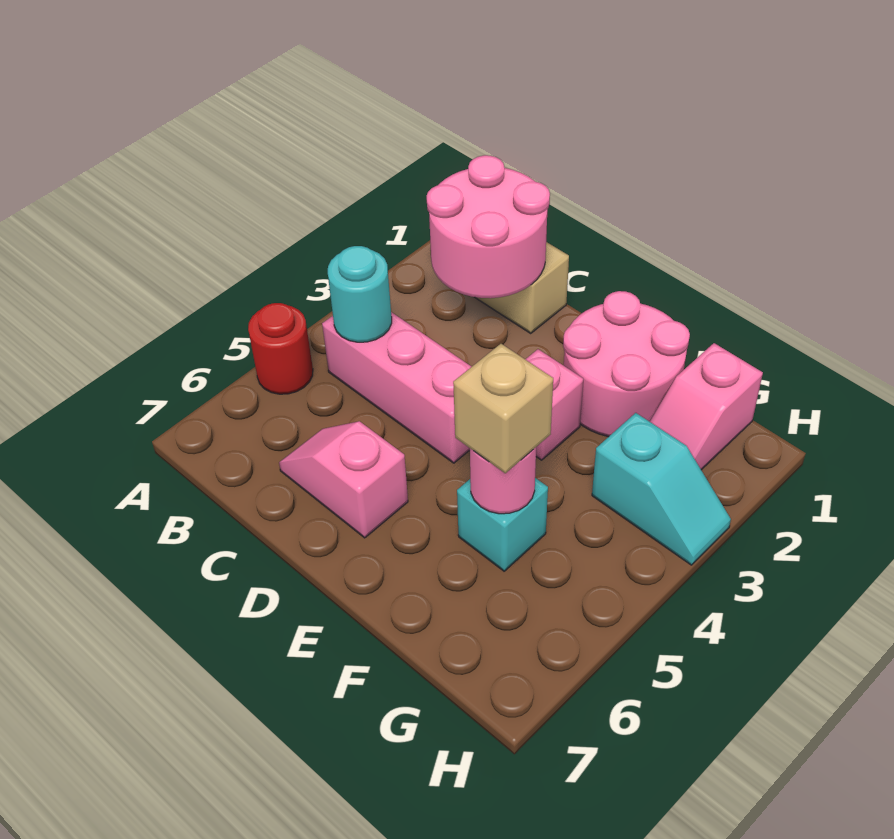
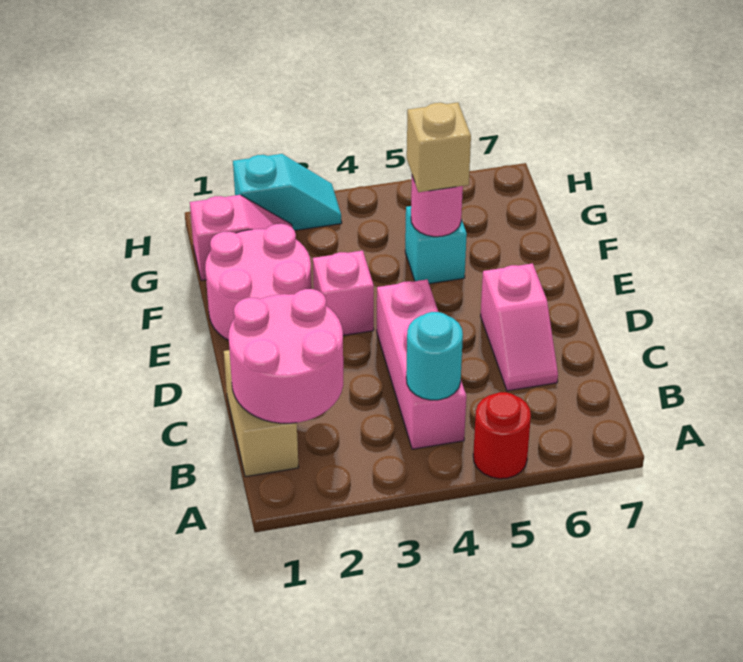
cyan 1x2 slope [592,413,731,565] -> cyan 1x2 slope turned to [233,154,342,230]

